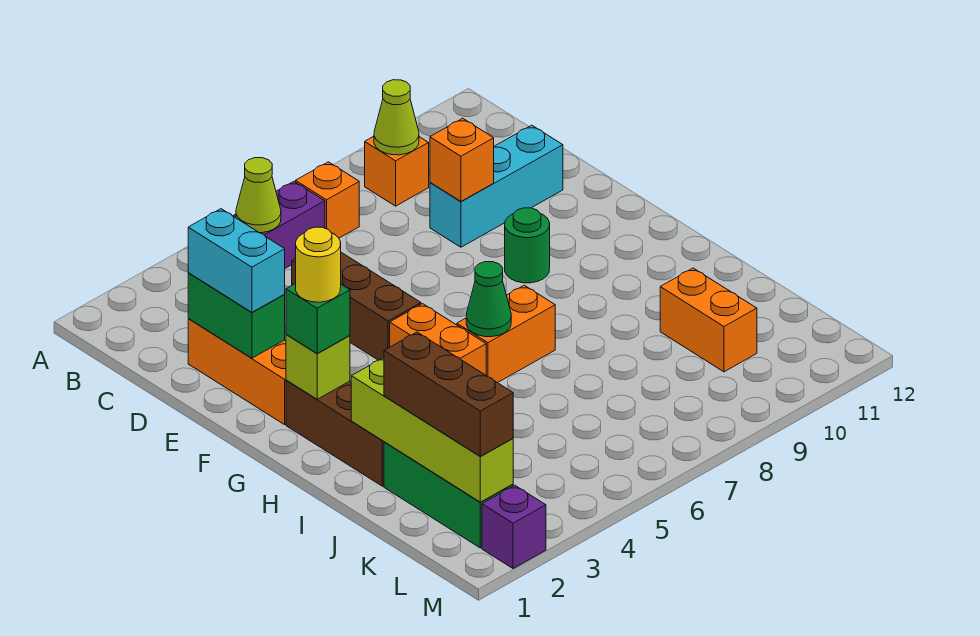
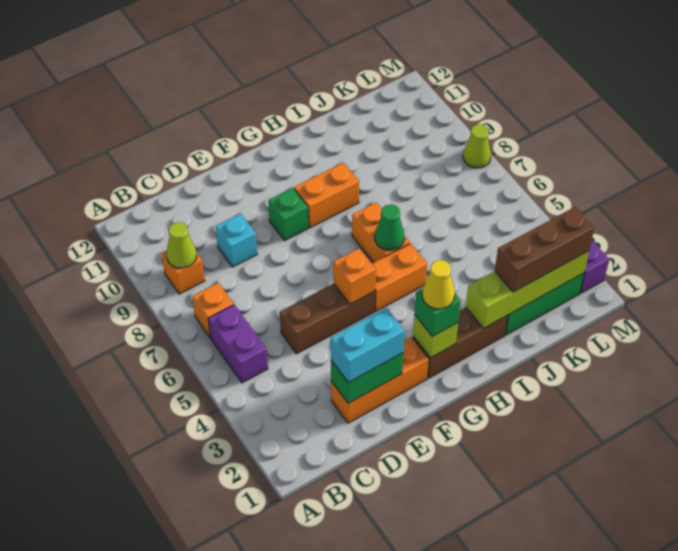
lime 1x1 cone [236,158,281,233] -> lime 1x1 cone moved to [463,124,491,168]
cyan 1x3 brick [430,125,563,247] -> cyan 1x1 brick [216,214,257,267]
orange 1x1 brick [430,118,494,202] -> orange 1x1 brick moved to [333,248,376,304]
green 1x1 round brick [505,208,550,283] -> green 1x1 brick [268,188,309,241]
yellow 1x1 round brick [296,227,341,302] -> yellow 1x1 cone [422,260,455,309]
orange 1x2 brick [660,268,757,372] -> orange 1x2 brick moved to [294,162,359,228]

